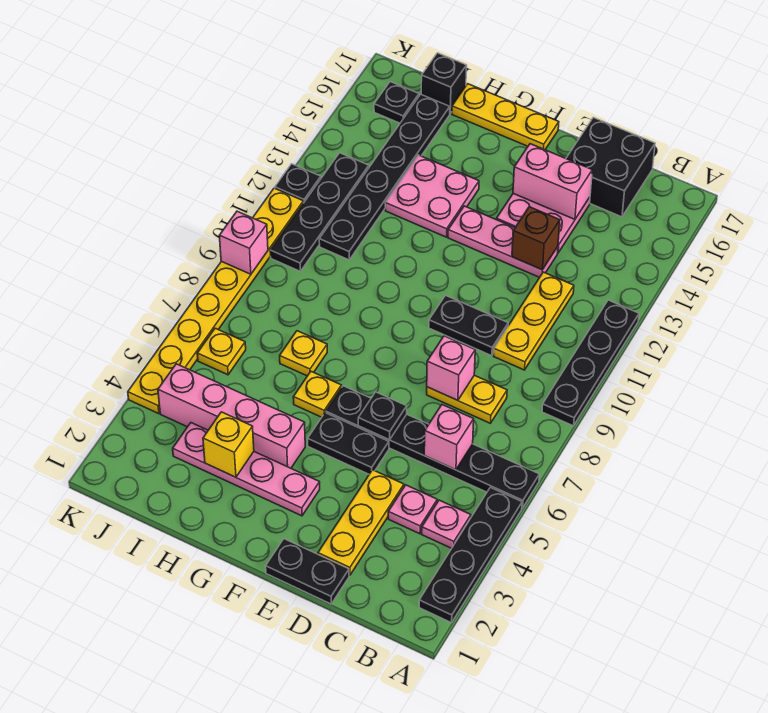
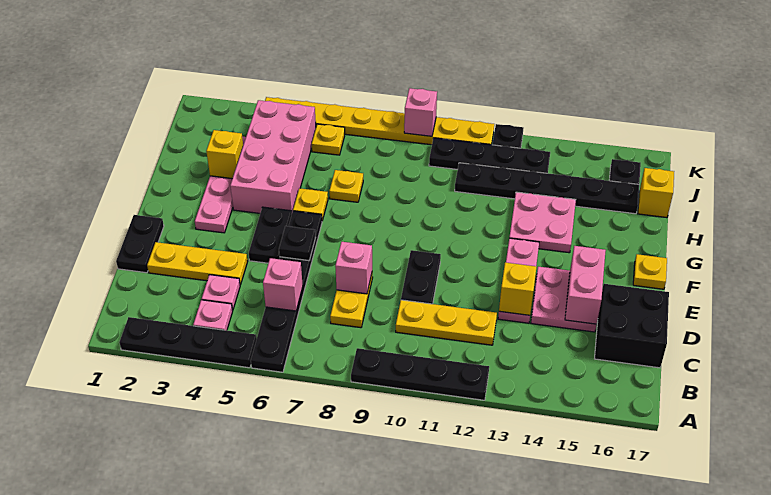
brown 1x1 brick [512,207,560,270] -> yellow 1x1 brick [499,262,537,315]
yellow 1x3 plate [452,84,559,150] -> yellow 1x1 plate [633,254,667,289]
pink 1x4 brick [158,364,305,468] -> pink 2x4 brick [230,100,316,214]
black 1x1 brick [421,53,467,114] -> yellow 1x1 brick [638,168,674,218]

